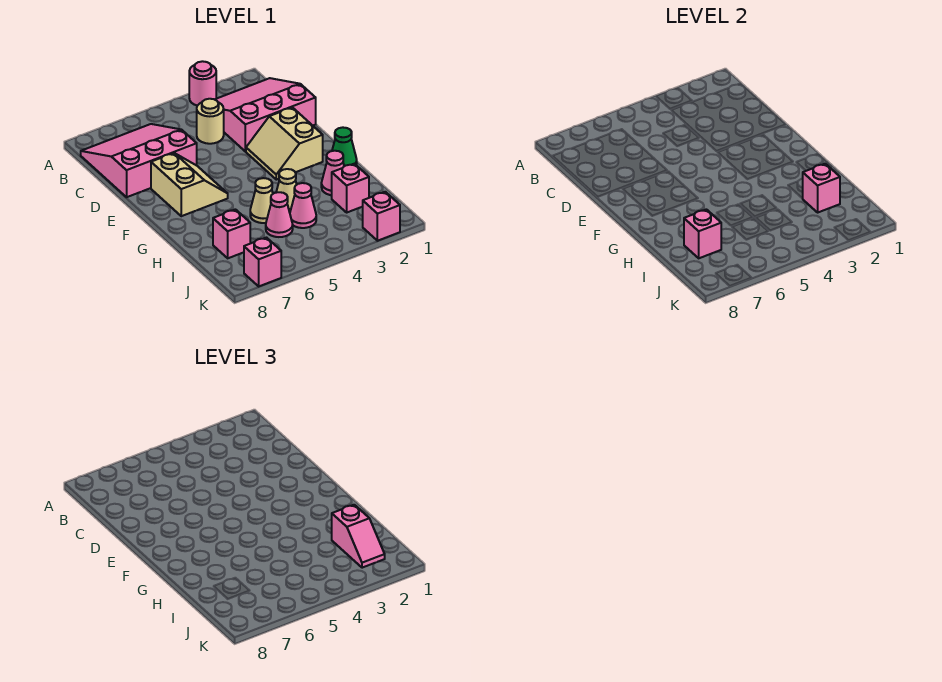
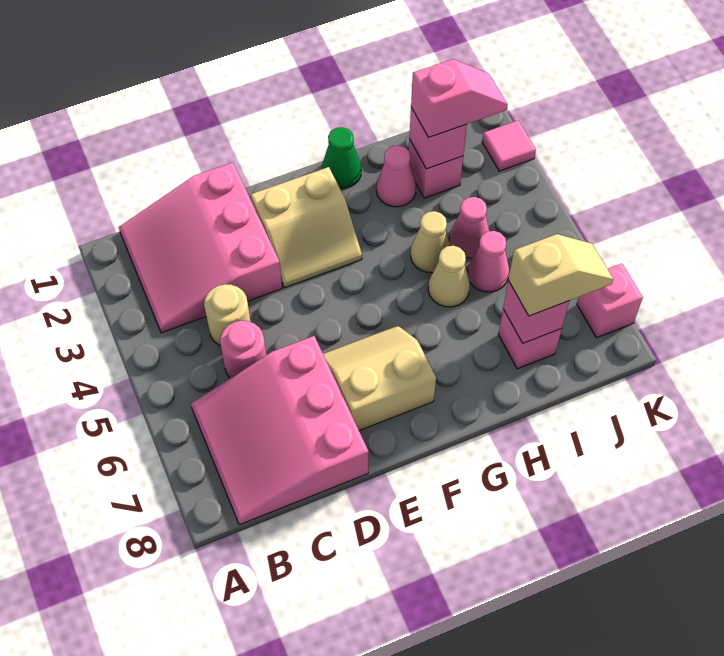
pink 1x1 round brick [189,61,216,106] -> pink 1x1 round brick moved to [220,321,266,378]
none -> tan 1x2 slope [508,234,613,316]
pink 1x1 brick [363,192,400,241] -> pink 1x1 tile [482,120,536,171]

